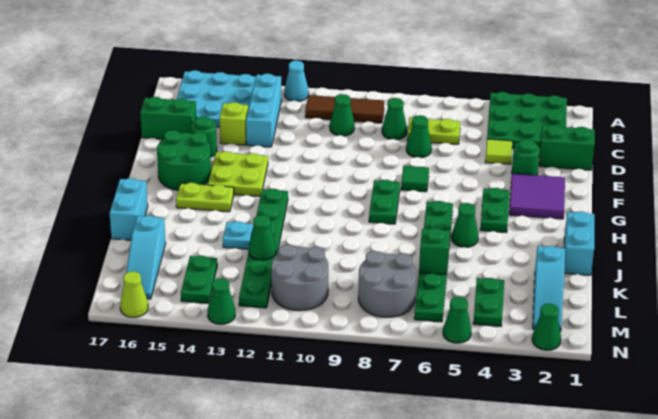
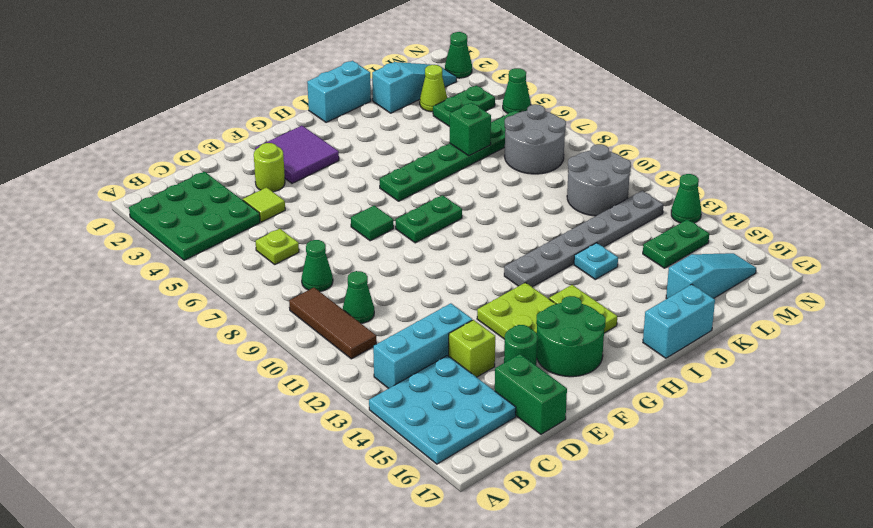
cyan 1x1 cone [284,61,309,102] -> none
lime 1x2 plate [407,118,461,144] -> lime 1x1 plate [256,229,299,264]
green 1x2 brick [539,125,595,170] -> none
green 1x1 cone [406,115,432,158] -> none
green 1x1 round brick [512,139,540,175] -> lime 1x1 round brick [254,143,285,192]
green 1x2 plate [480,188,510,233] -> none
green 1x6 plate [239,189,288,308] -> grey 1x6 plate [504,191,663,287]
green 1x1 cone [452,203,479,247] -> none
green 1x1 cone [249,215,276,260] -> none
lime 1x1 cone [120,271,148,317] -> lime 1x1 cone moved to [420,65,447,112]

